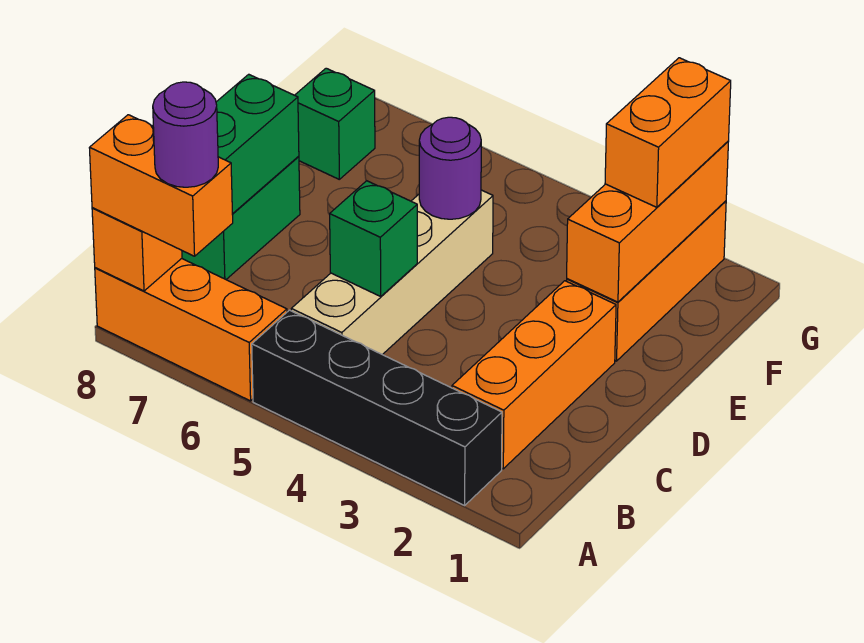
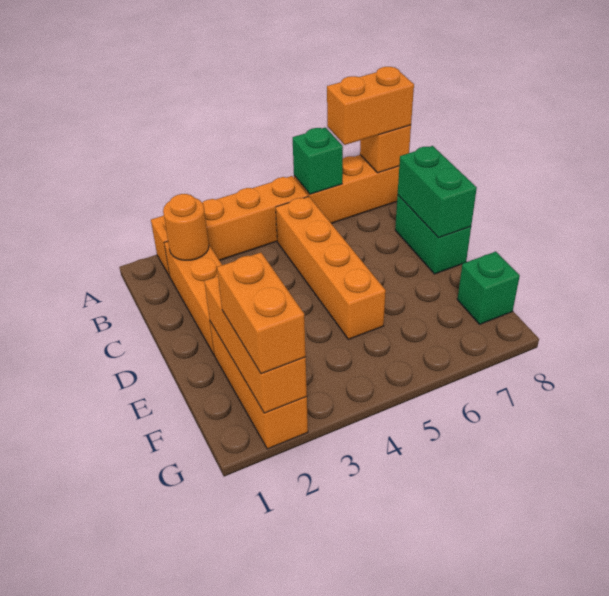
black 1x4 brick [252,310,502,505] -> orange 1x4 brick [151,176,308,277]
purple 1x1 round brick [153,82,218,187] -> none
none -> orange 1x1 round brick [163,194,209,260]
tan 1x4 brick [291,190,493,355] -> orange 1x4 brick [276,196,386,339]
green 1x1 brick [330,181,417,296] -> green 1x1 brick moved to [293,128,343,194]
purple 1x1 round brick [419,117,481,219] -> none

